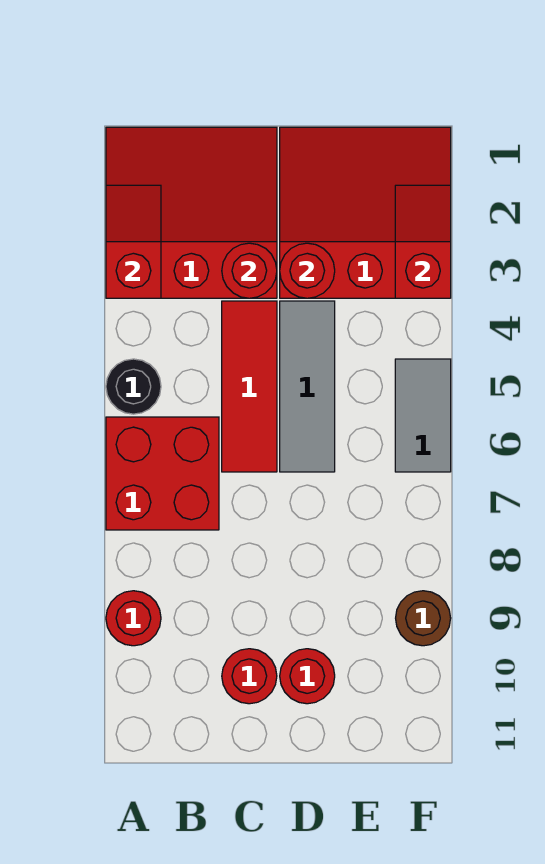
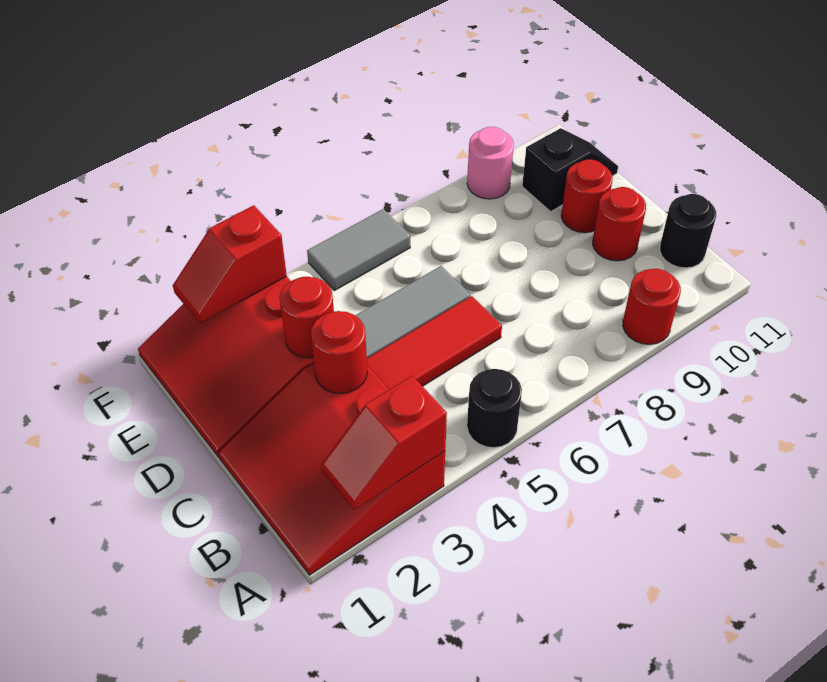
red 2x2 brick [106,417,219,530] -> none
none -> black 1x1 round brick [660,194,716,268]
none -> black 1x2 slope [522,128,618,212]
brown 1x1 round brick [396,591,451,646] -> pink 1x1 round brick [467,127,514,199]

